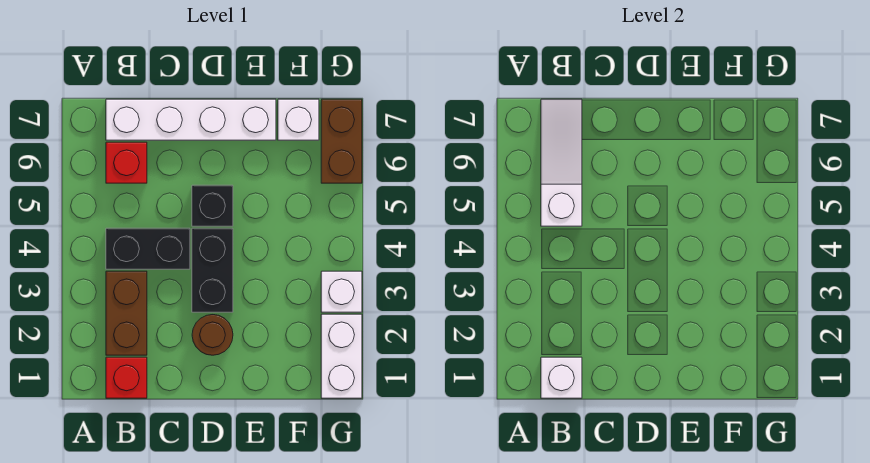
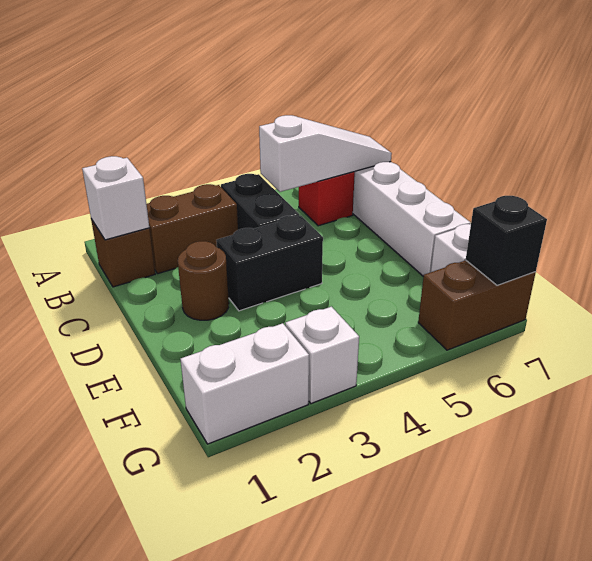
red 1x1 brick [106,357,147,398] -> brown 1x1 brick [91,219,155,287]
black 1x1 brick [192,185,233,226] -> black 1x1 brick moved to [466,196,547,285]

